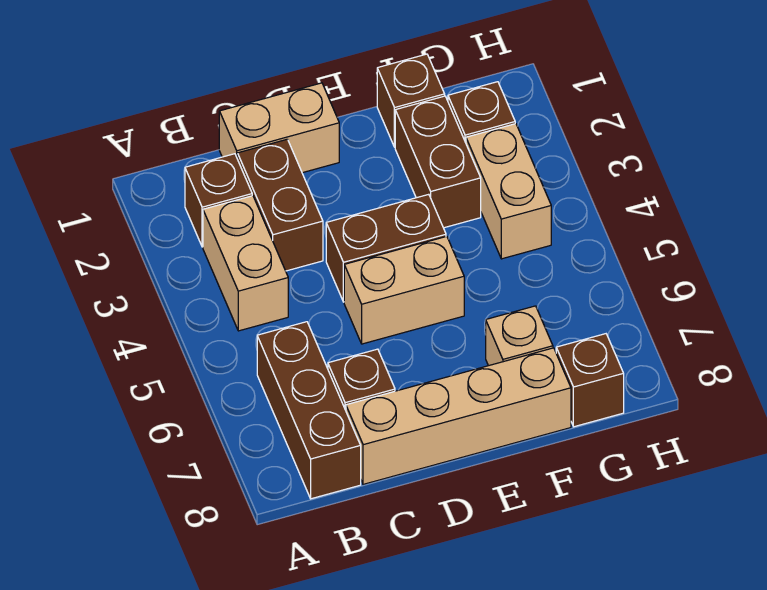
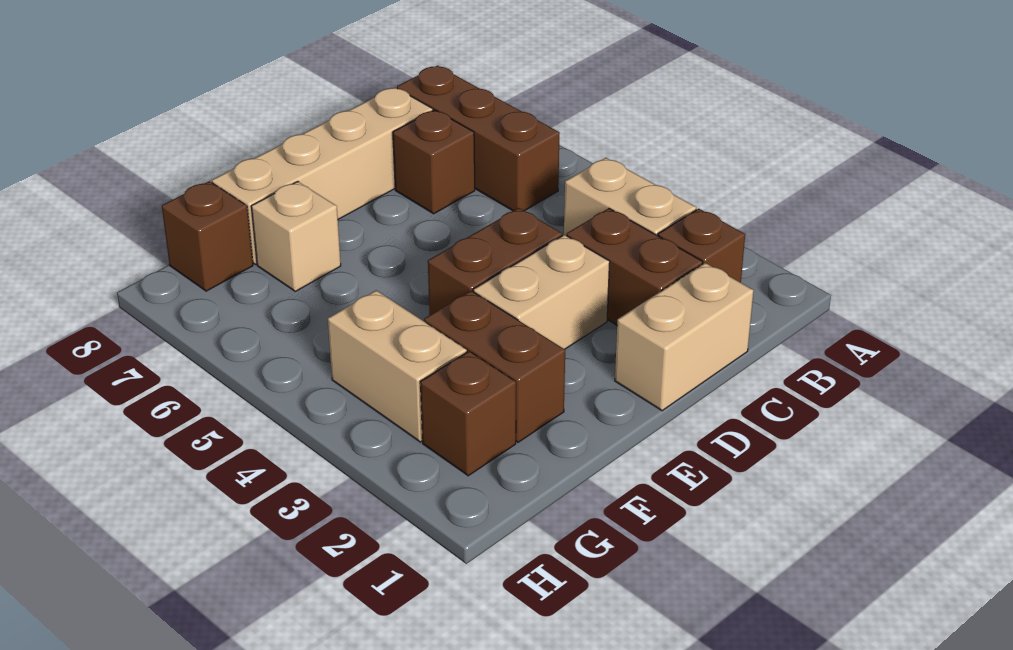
tan 1x2 brick [344,236,464,344] -> tan 1x2 brick moved to [473,235,610,349]
brown 1x1 brick [377,54,445,147] -> none

